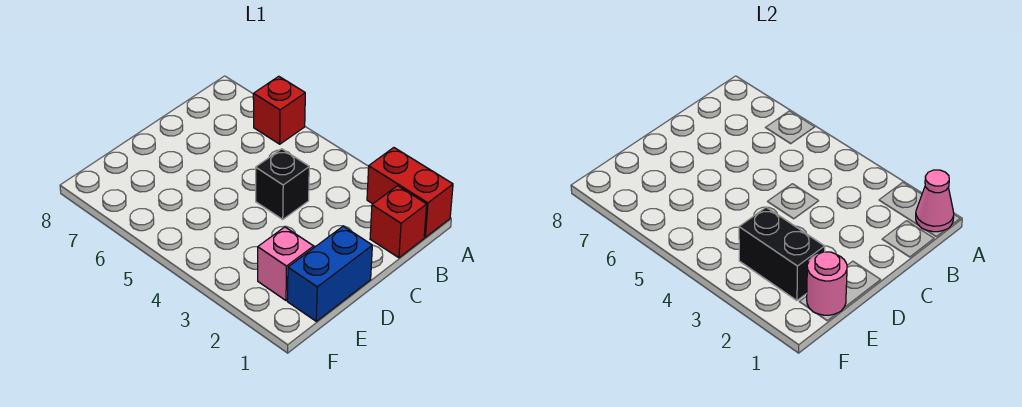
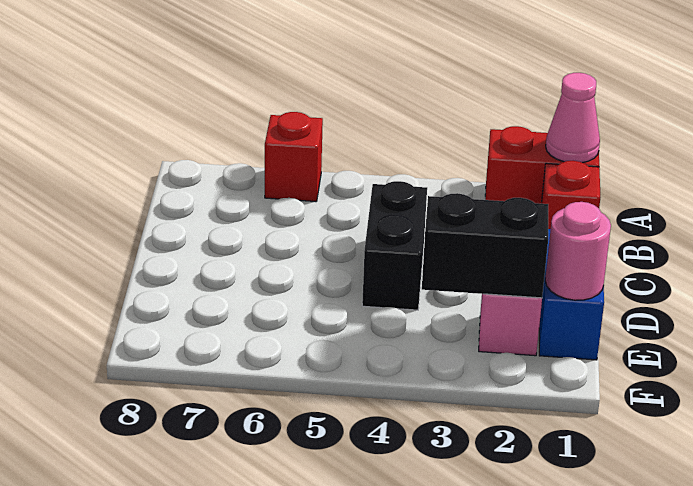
black 1x1 brick [256,149,309,219] -> black 1x2 brick [362,181,427,310]

